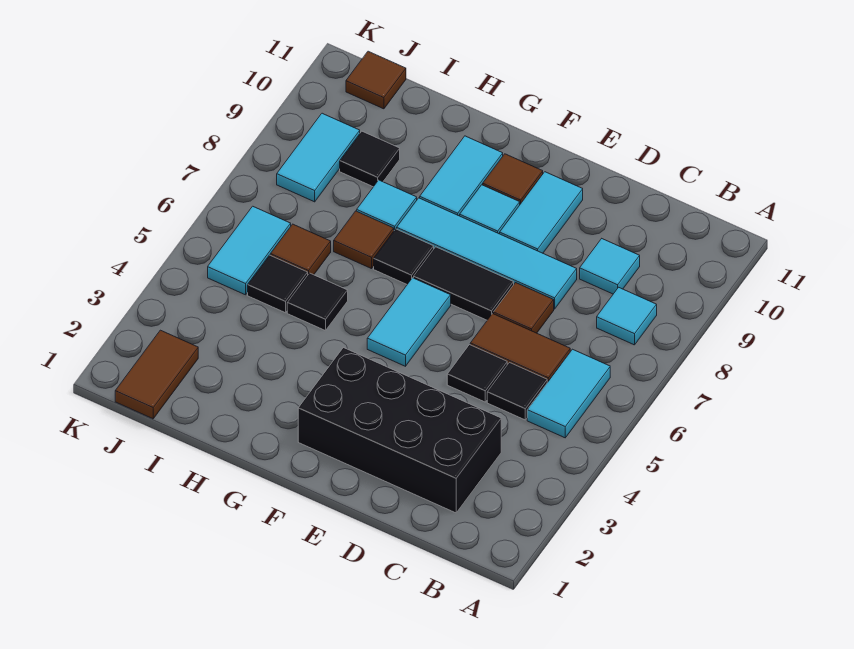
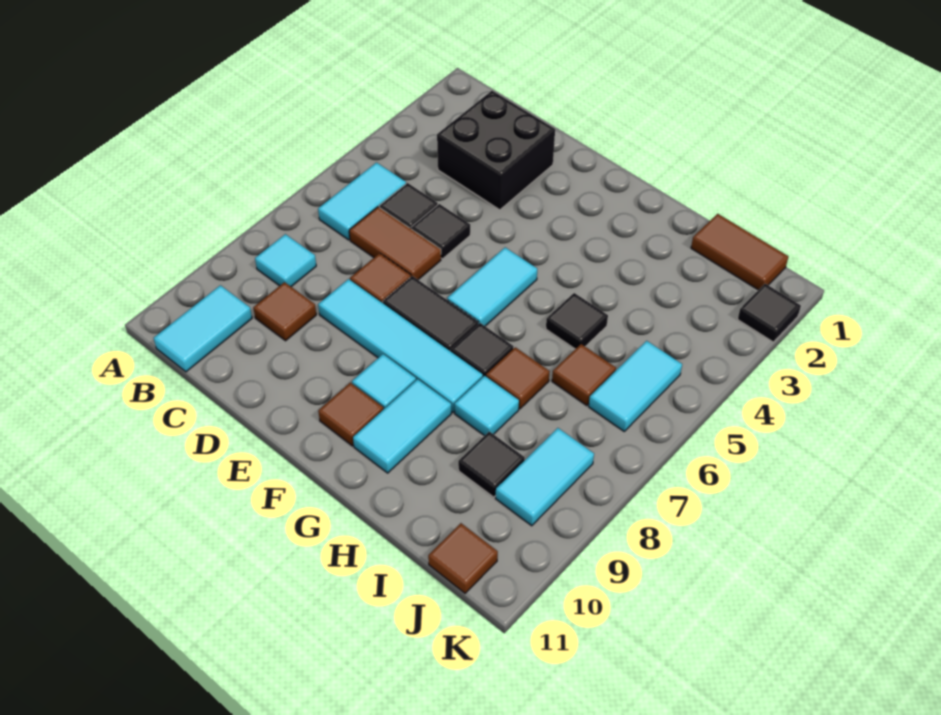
black 2x4 brick [298,348,501,513] -> black 2x2 brick [437,91,555,210]
cyan 1x1 tile [580,239,640,294] -> brown 1x1 tile [253,282,316,341]
cyan 1x2 tile [500,172,583,253] -> cyan 1x2 tile moved to [154,285,252,372]
black 1x1 tile [248,255,308,313] -> black 1x1 tile moved to [738,284,801,342]
brown 1x2 tile [115,330,198,419] -> brown 1x2 tile turned to [691,214,789,290]

